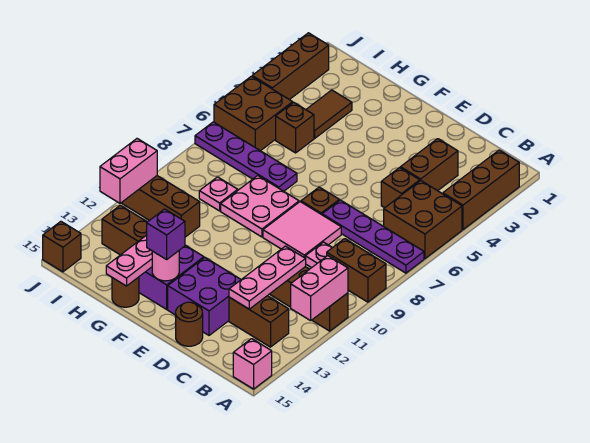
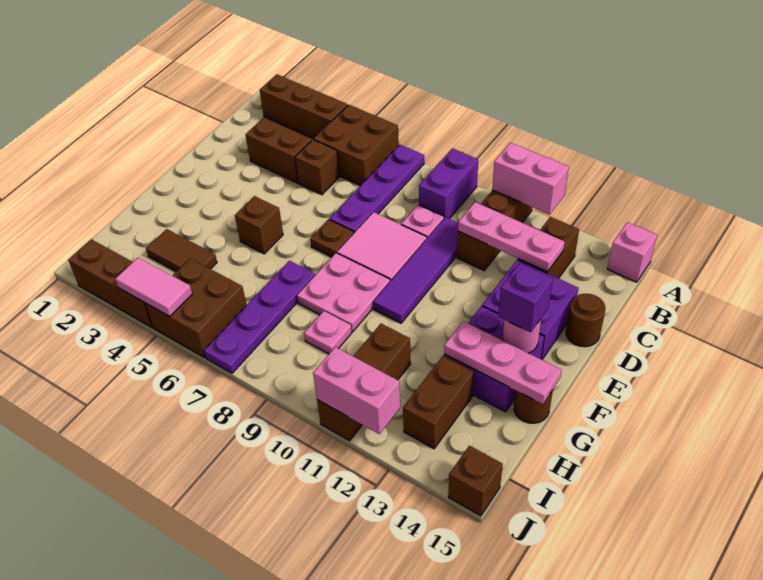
brown 1x2 brick [327,239,386,302] -> purple 1x2 brick [419,148,478,219]
none -> purple 1x4 tile [373,217,458,323]
brown 1x1 brick [276,102,314,153] -> brown 1x1 brick moved to [235,196,283,254]
none -> pink 1x2 tile [115,257,192,316]

